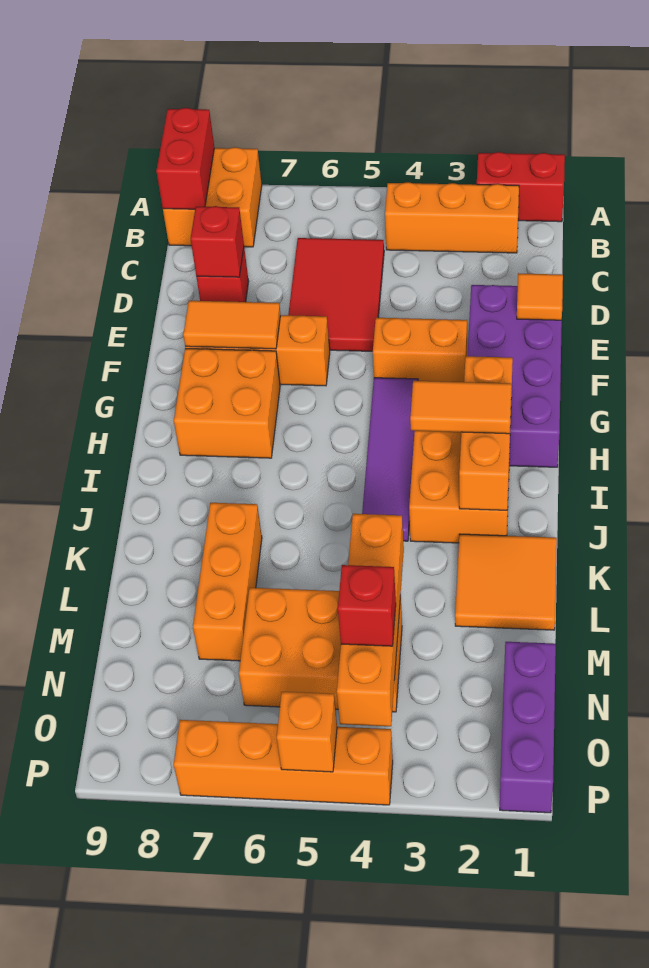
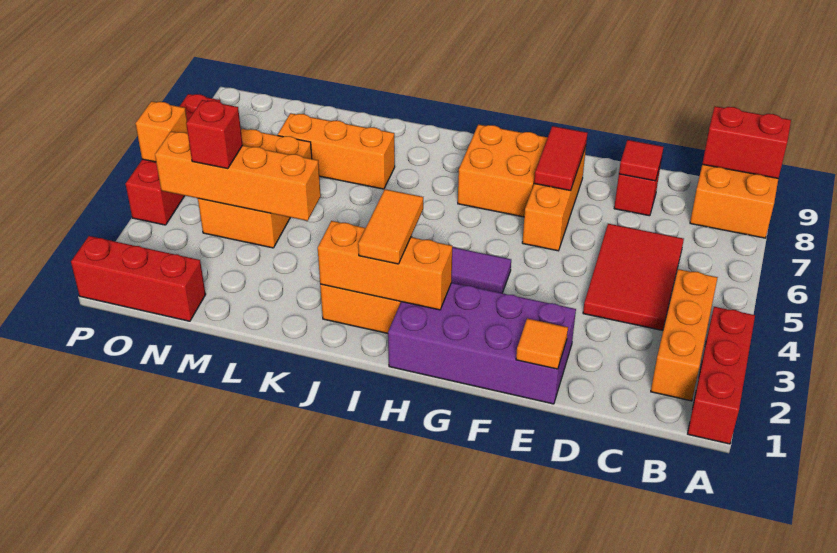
red 1x2 brick [477,152,565,222] -> red 1x3 brick [688,307,755,444]
red 2x3 tile [288,238,384,351] -> red 2x3 tile turned to [583,224,684,330]
red 1x1 brick [191,206,244,277] -> red 1x1 tile [619,140,663,181]
orange 1x2 brick [373,318,467,382] -> none
orange 1x2 tile [183,301,280,349] -> red 1x2 tile [534,126,588,191]
orange 2x2 tile [455,534,557,630] -> none
purple 1x3 brick [500,642,556,813] -> red 1x3 brick [71,236,206,321]
orange 1x4 brick [174,720,393,805] -> red 1x4 brick [126,94,220,225]

